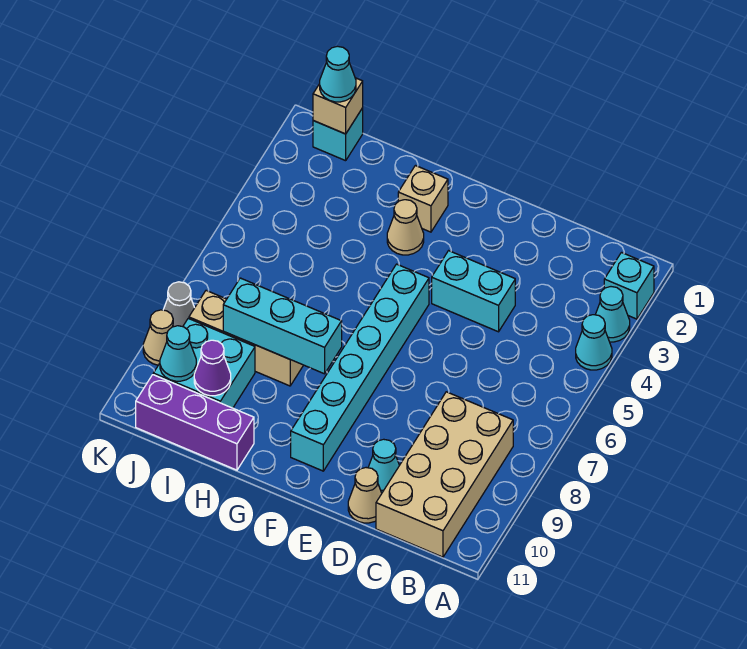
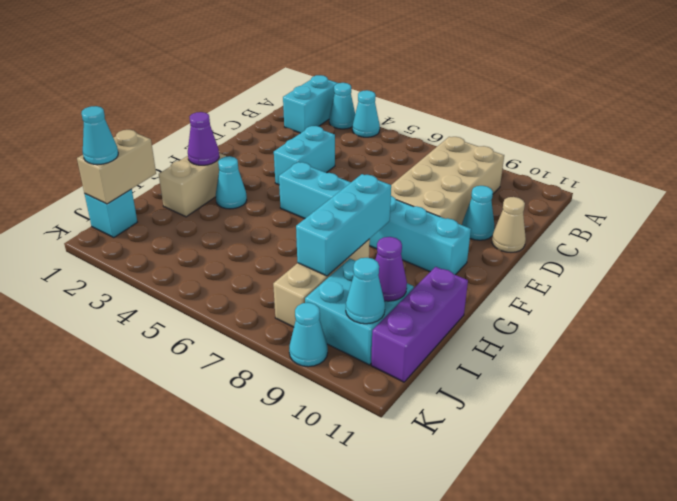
cyan 1x1 brick [604,253,654,319] -> cyan 1x2 brick [283,75,338,133]
tan 2x4 brick [376,392,513,557] -> tan 2x4 brick turned to [391,137,504,225]
tan 1x1 brick [398,166,448,232] -> tan 1x2 brick [159,153,226,217]
none -> purple 1x1 cone [188,112,219,165]
tan 1x1 cone [387,200,424,255] -> cyan 1x1 cone [216,156,247,209]
tan 1x1 brick [313,78,363,134] -> tan 1x2 brick [77,130,156,204]
grey 1x1 cone [163,282,194,327] -> none
tan 1x1 cone [143,310,173,365] -> cyan 1x1 cone [289,303,328,367]

